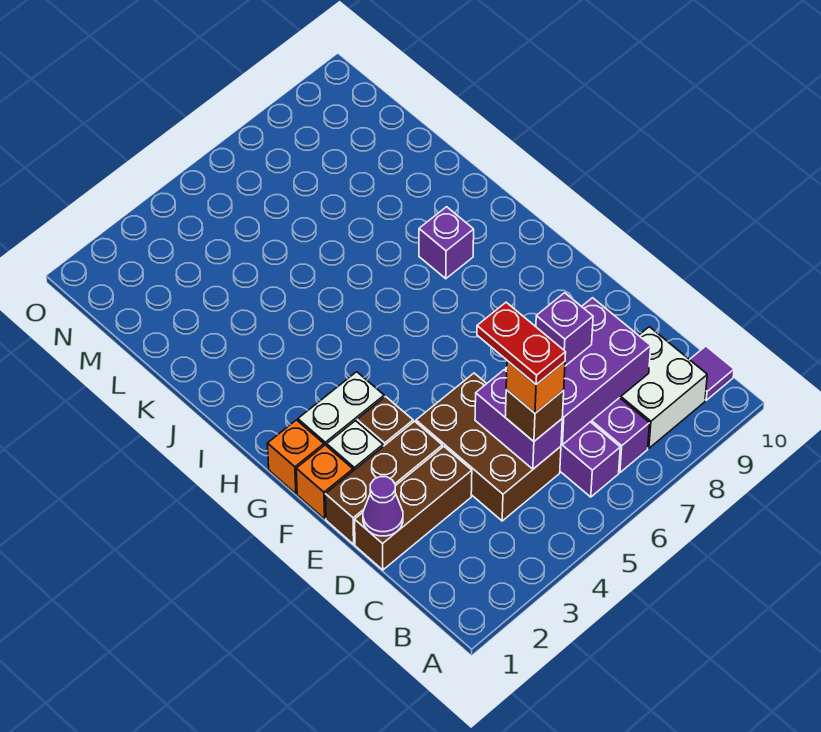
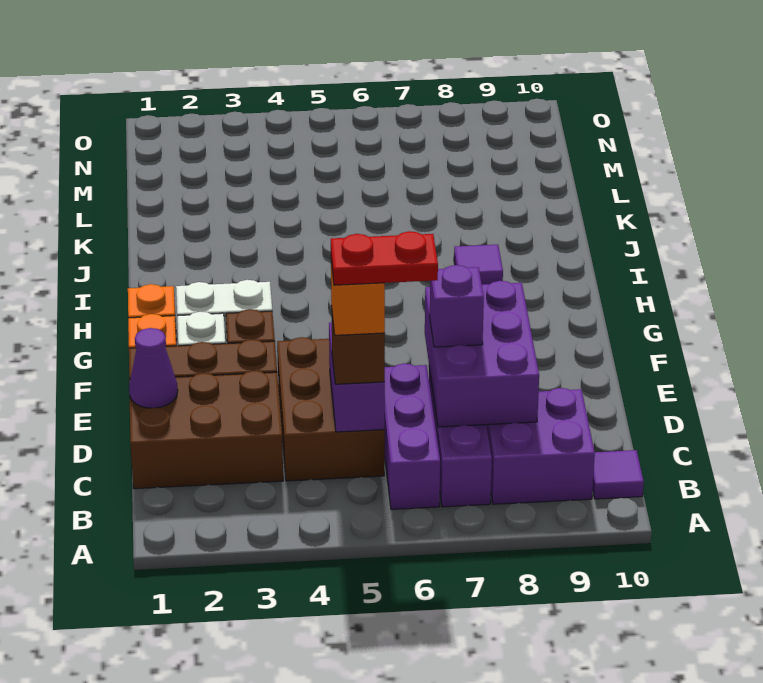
white 2x2 brick [620,327,707,448] -> purple 2x2 brick [487,388,595,504]
red 1x2 plate [477,302,566,385] -> red 1x2 plate turned to [331,231,438,285]
purple 2x3 brick [506,298,651,445] -> purple 2x3 brick turned to [425,281,539,427]
brown 1x3 brick [355,446,472,570] -> brown 2x3 brick [129,371,283,489]
purple 1x1 brick [419,207,474,279] -> purple 1x1 tile [454,245,503,285]

